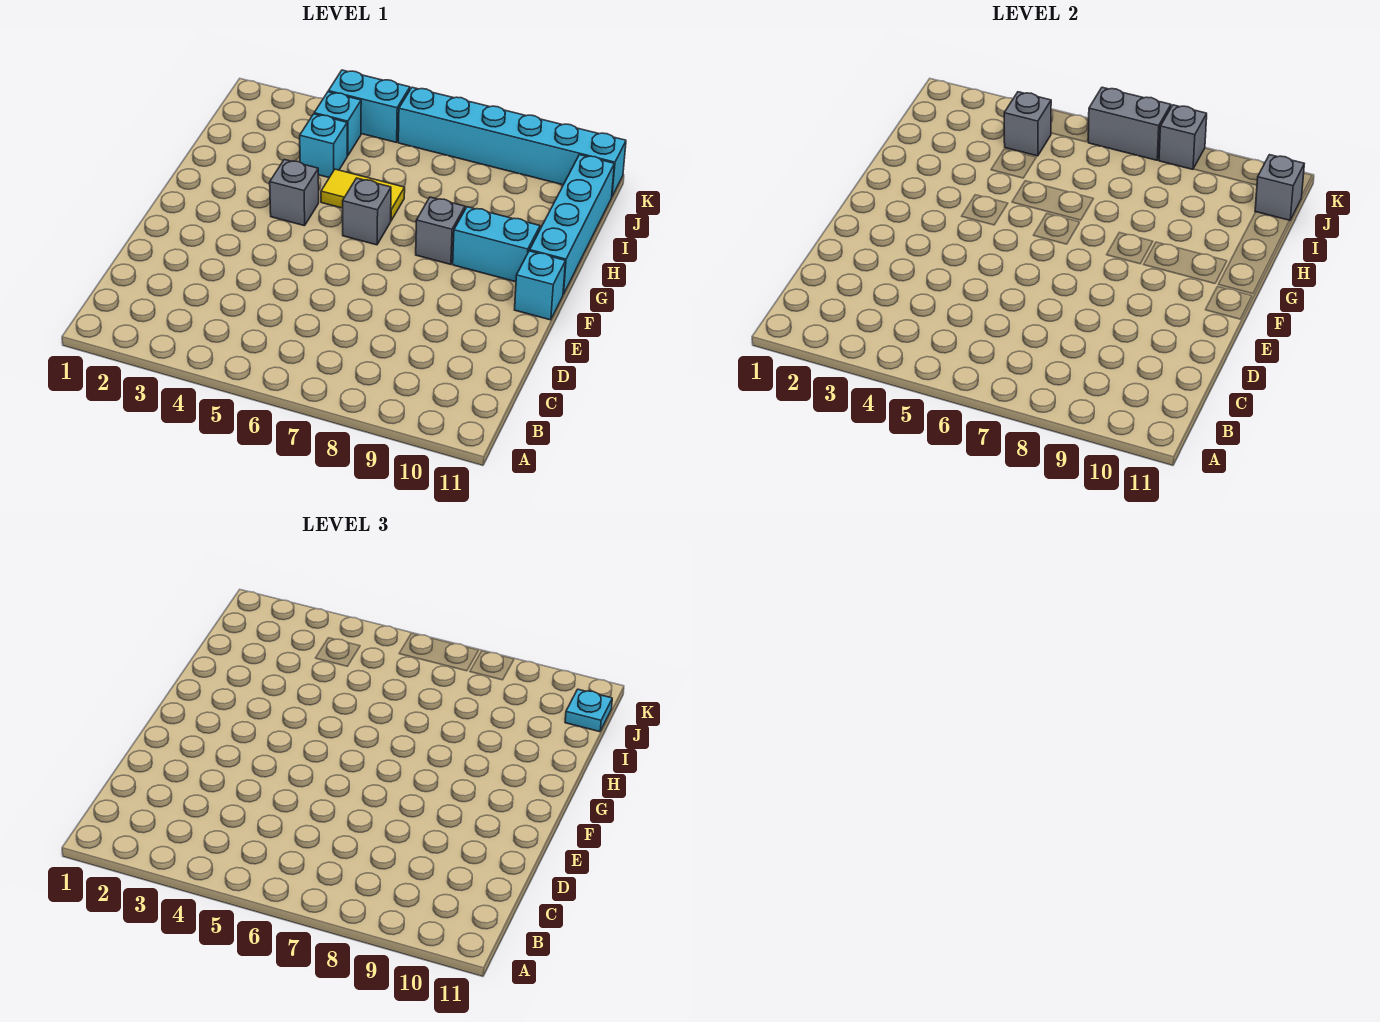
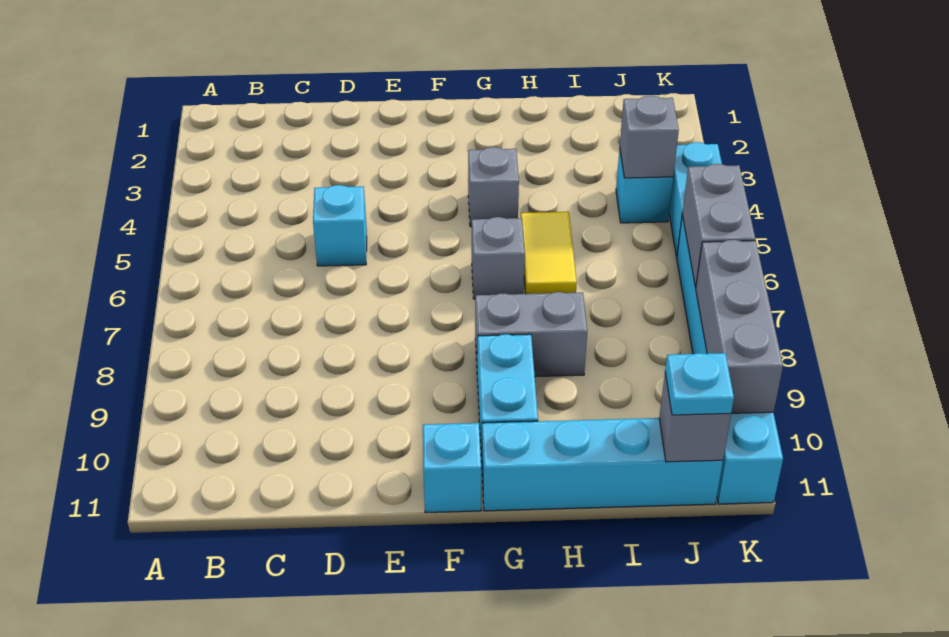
grey 1x1 brick [416,197,465,264] -> grey 1x2 brick [475,292,587,377]
cyan 1x1 brick [300,114,347,178] -> cyan 1x1 brick moved to [313,185,367,266]
grey 1x1 brick [1159,105,1207,169] -> grey 1x3 brick [696,240,783,413]

